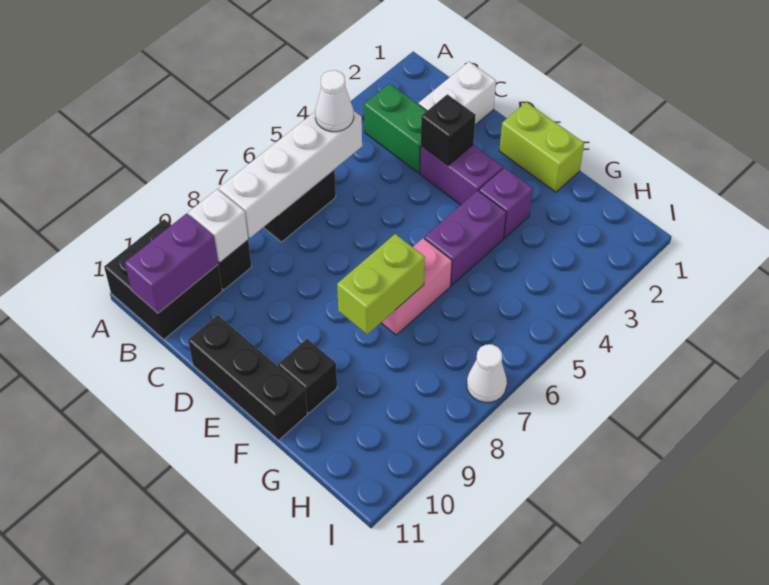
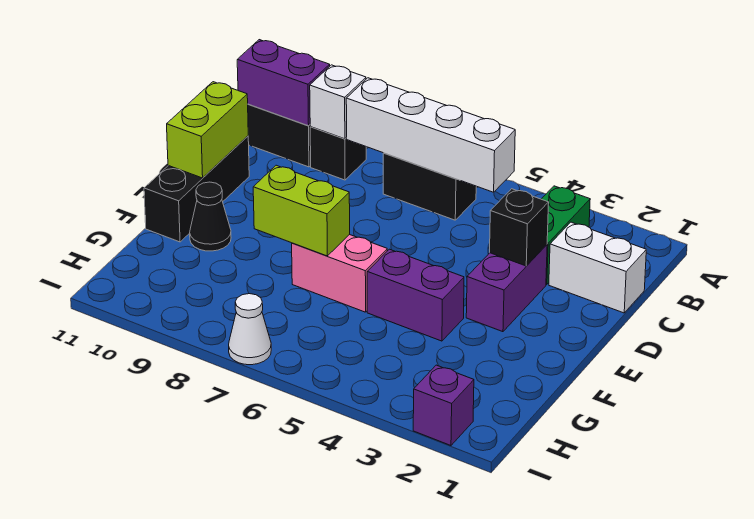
white 1x1 cone [315,70,354,132] -> none
lime 1x2 brick [499,102,584,192] -> lime 1x2 brick moved to [167,82,248,178]
purple 1x1 brick [479,168,533,238] -> purple 1x1 brick moved to [413,365,474,445]
black 1x1 brick [278,339,337,413] -> black 1x1 cone [190,182,231,251]

